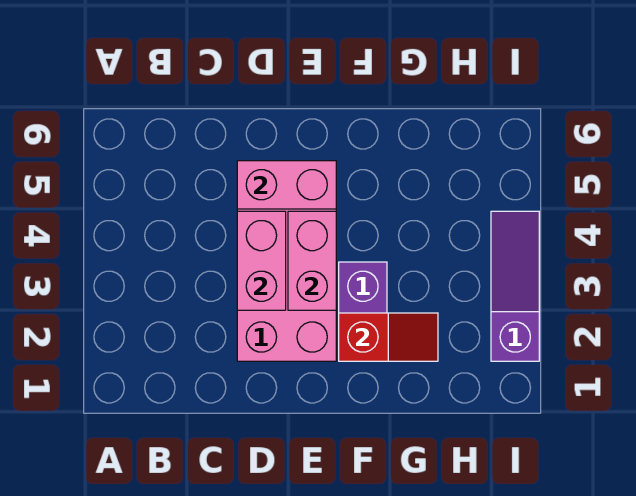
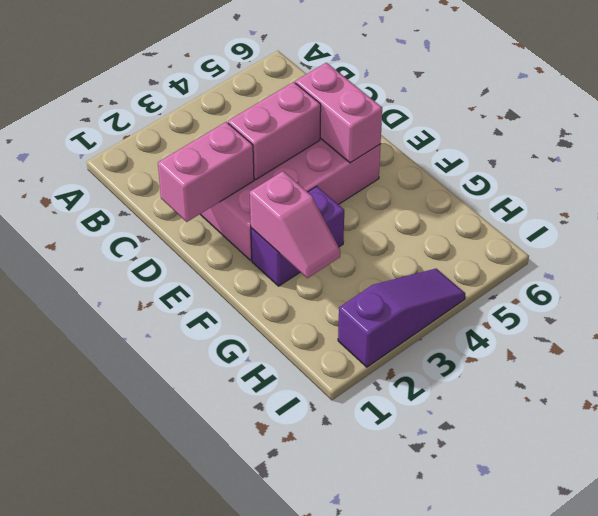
pink 1x2 brick [288,211,336,310] -> pink 1x2 brick moved to [158,122,254,222]
red 1x2 slope [339,313,438,361] -> pink 1x2 slope [250,171,340,278]

